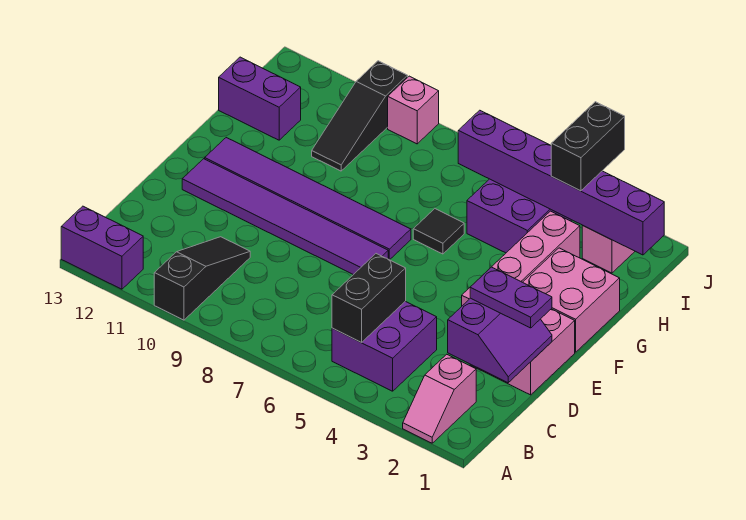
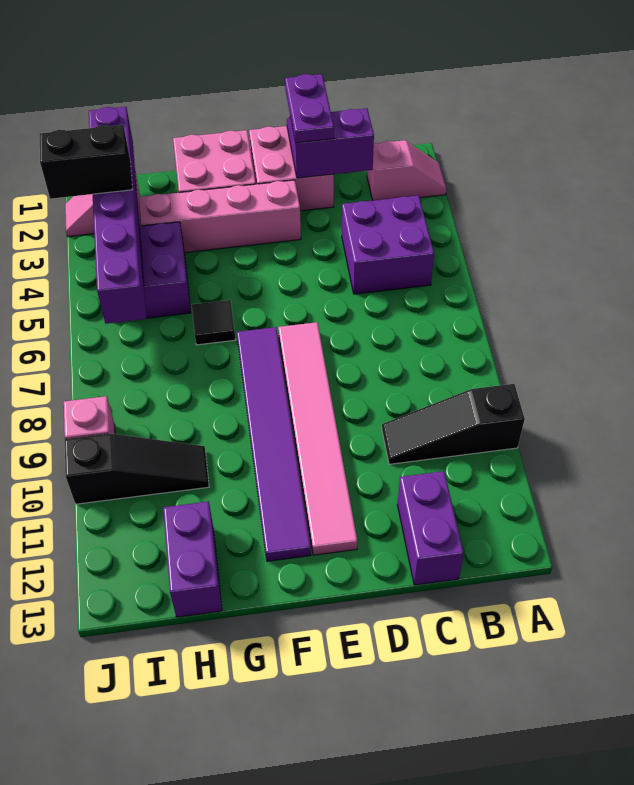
purple 1x2 brick [61,206,143,289] -> purple 1x2 brick moved to [397,471,464,585]
black 1x2 brick [332,254,406,342] -> none
purple 1x6 tile [182,159,388,275] -> pink 1x6 tile [278,322,358,555]

